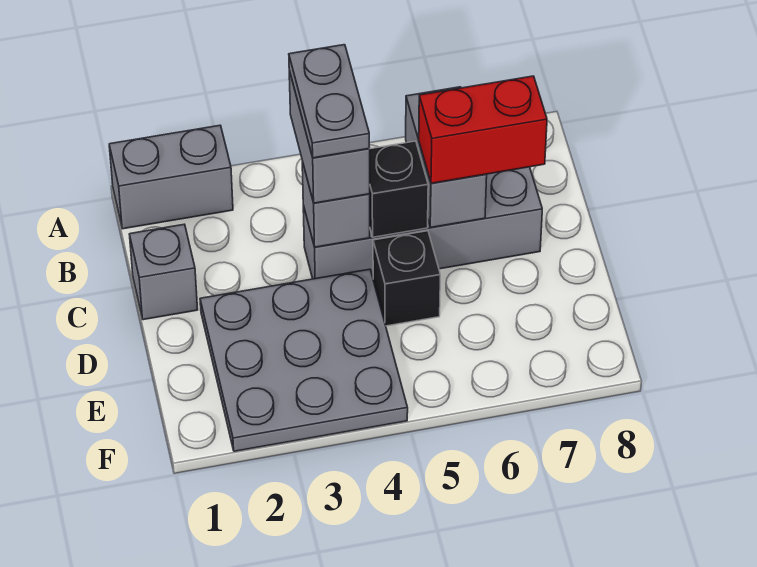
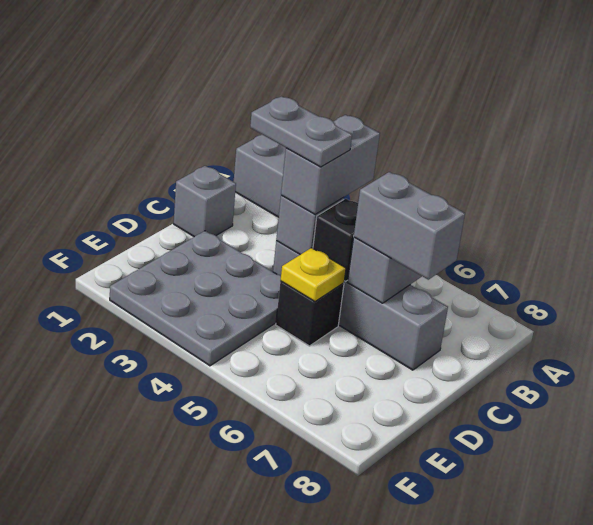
grey 1x2 plate [289,45,370,158] -> grey 1x2 plate turned to [250,96,352,167]
red 1x2 brick [419,76,547,183] -> grey 1x2 brick [354,172,465,280]
none -> yellow 1x1 plate [281,248,346,302]

